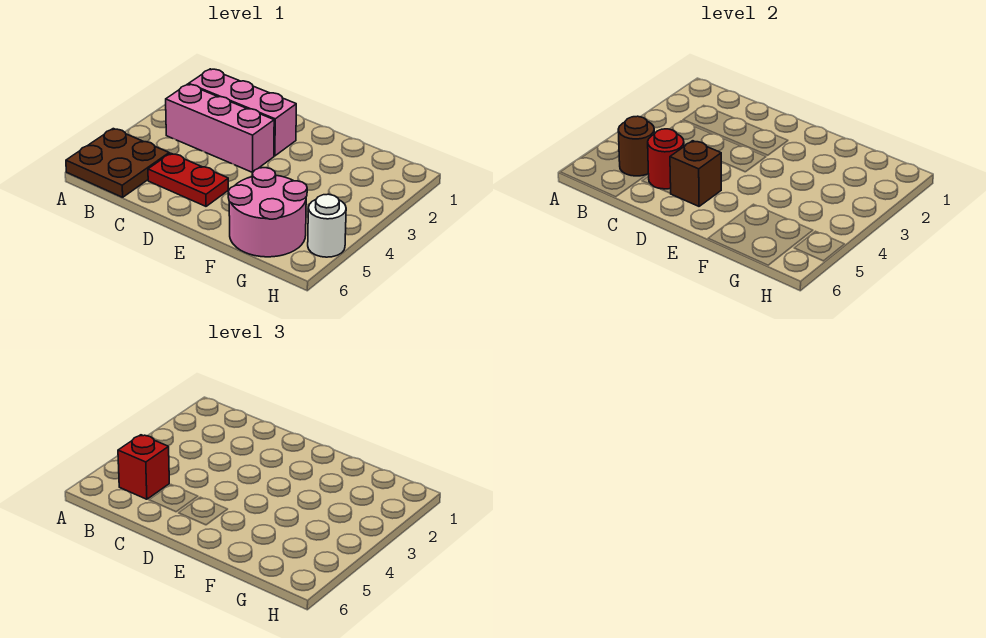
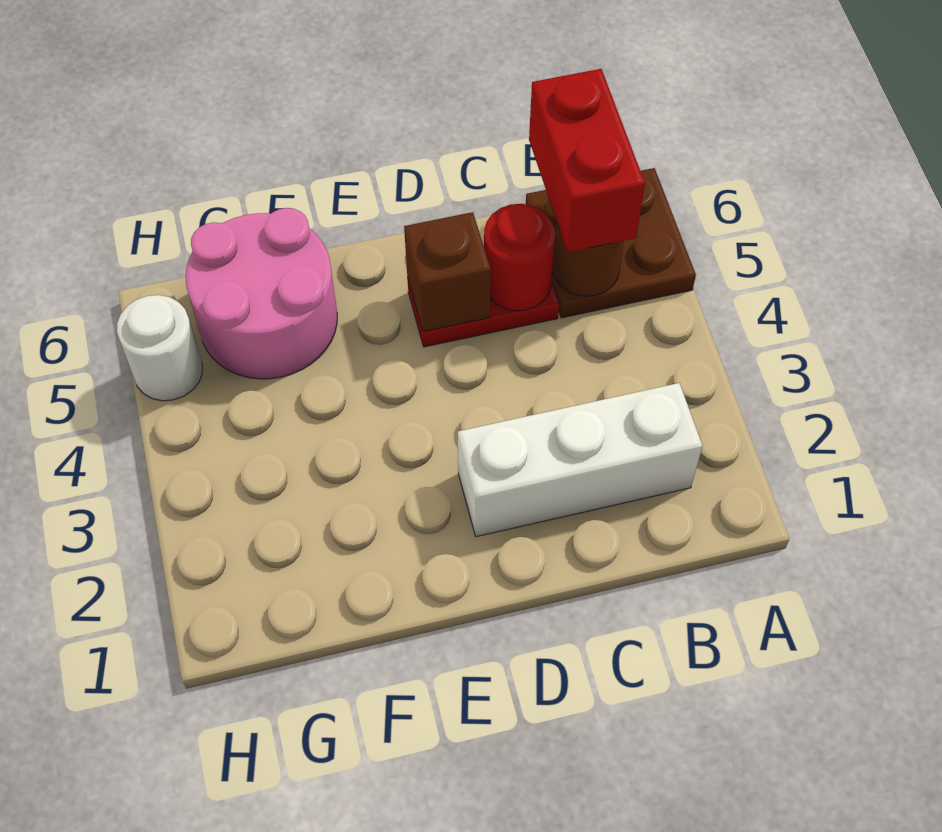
pink 1x3 brick [189,69,296,156] -> white 1x3 brick [458,383,703,537]
pink 1x3 brick [166,84,274,172] -> none
red 1x1 brick [118,435,169,499] -> red 1x2 brick [529,69,645,252]

